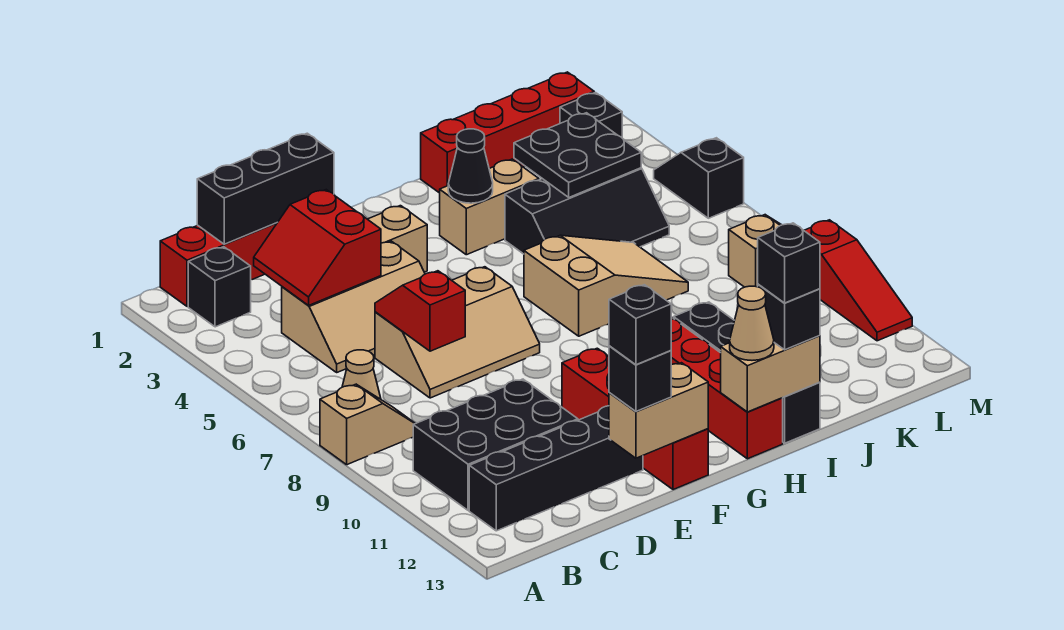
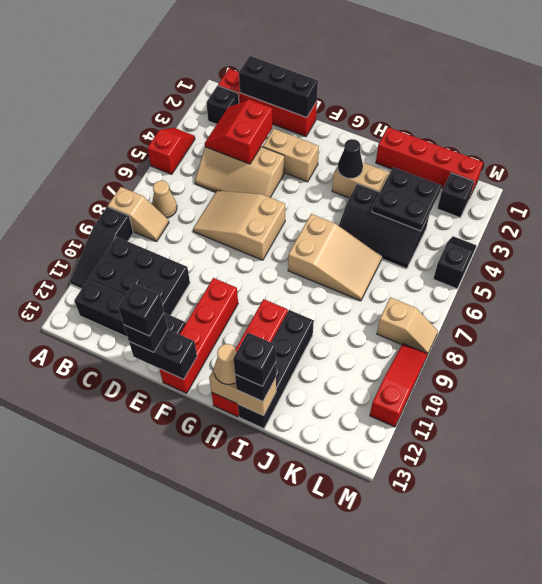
none -> black 1x3 slope [70,207,133,289]
tan 2x3 slope [375,267,540,398] -> tan 2x3 slope turned to [193,191,285,260]
red 1x2 slope [375,271,465,351] -> red 1x2 slope moved to [147,128,195,174]
tan 1x2 brick [609,363,708,458] -> black 1x2 brick [129,330,197,379]
red 1x3 slope [804,220,912,341] -> red 1x3 slope turned to [370,344,428,427]

